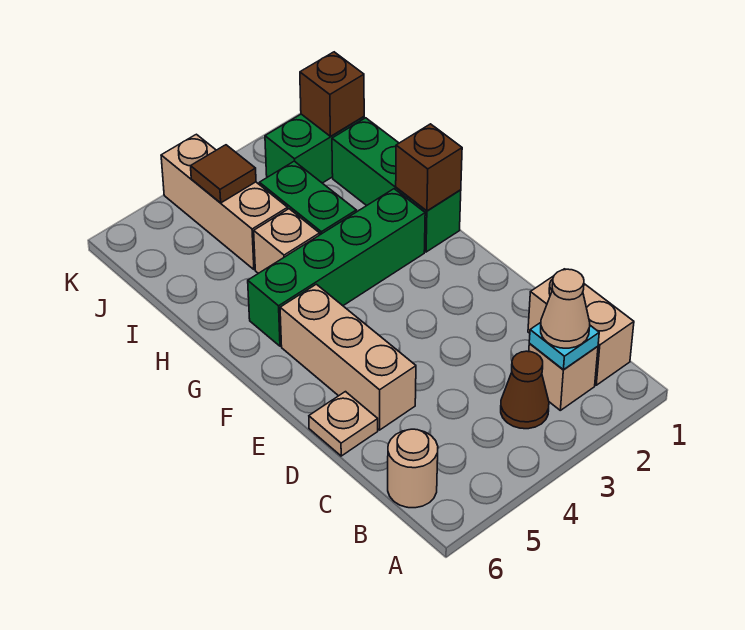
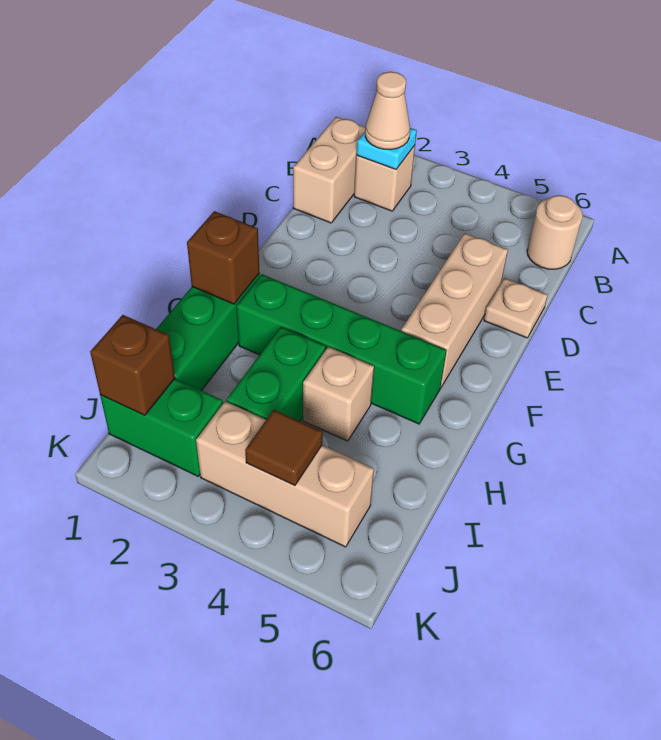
brown 1x1 cone [501,351,549,429] -> none
tan 1x3 brick [161,134,288,270] -> tan 1x3 brick turned to [196,401,374,547]

